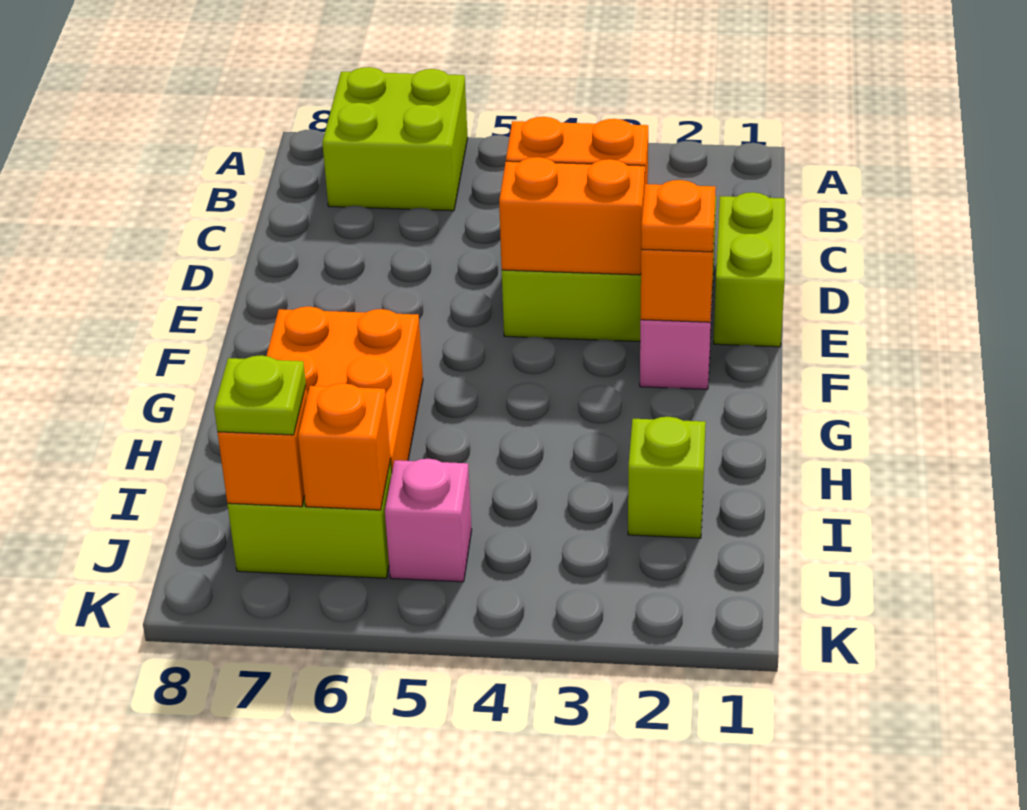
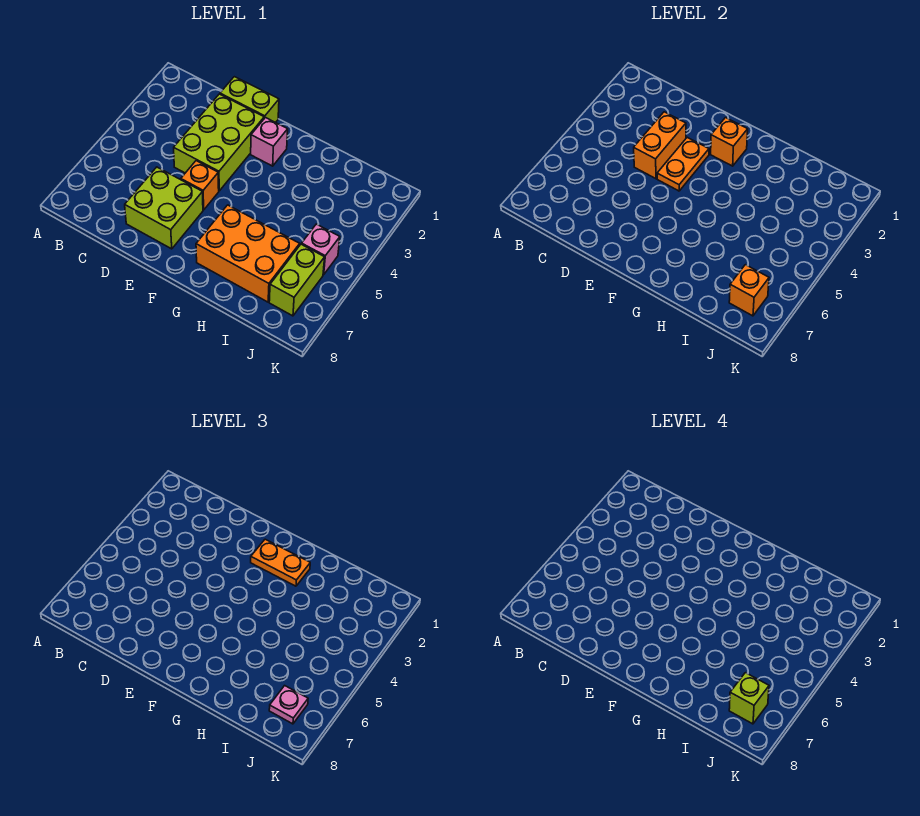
lime 2x2 brick [322,67,468,211] -> lime 2x2 brick moved to [125,167,203,249]
orange 1x2 brick [499,157,645,275] -> orange 1x2 plate [657,137,709,191]
orange 1x1 plate [641,180,716,252] -> orange 1x2 plate [251,539,310,586]
lime 1x1 brick [628,417,706,538] -> lime 1x1 brick moved to [729,673,769,724]
orange 1x1 brick [298,383,391,510] -> orange 1x1 brick moved to [181,161,219,210]
lime 1x1 plate [214,355,306,435] -> pink 1x1 plate [269,686,308,724]

